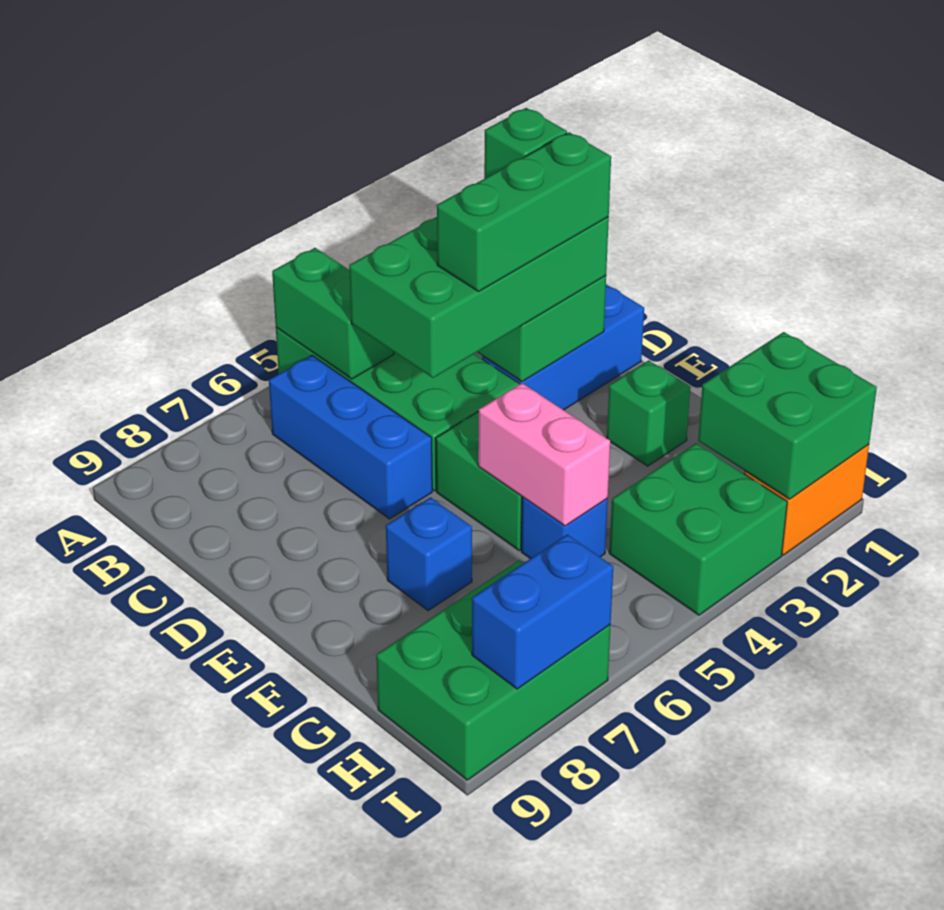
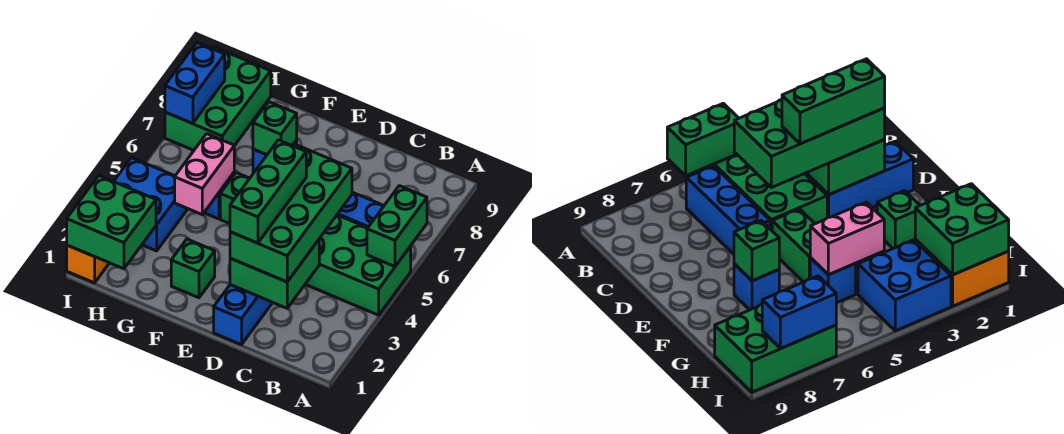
green 1x2 brick [272,248,394,379] -> green 1x2 brick turned to [367,186,427,266]
green 1x1 brick [484,108,567,179] -> green 1x1 brick moved to [253,102,297,155]
pink 1x2 brick [478,383,610,526] -> pink 1x2 brick turned to [175,134,234,215]
green 2x2 brick [609,443,787,615] -> blue 2x2 brick [114,158,188,251]

